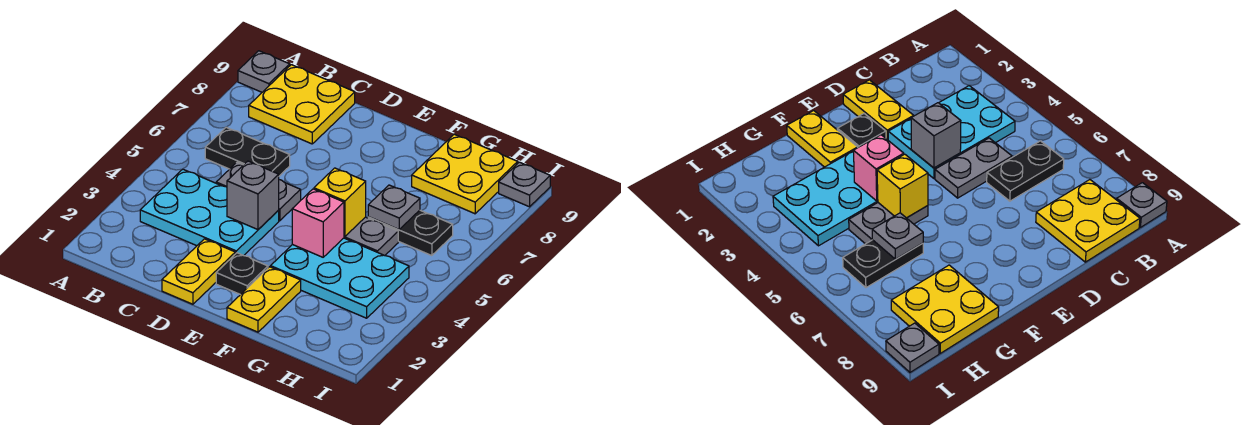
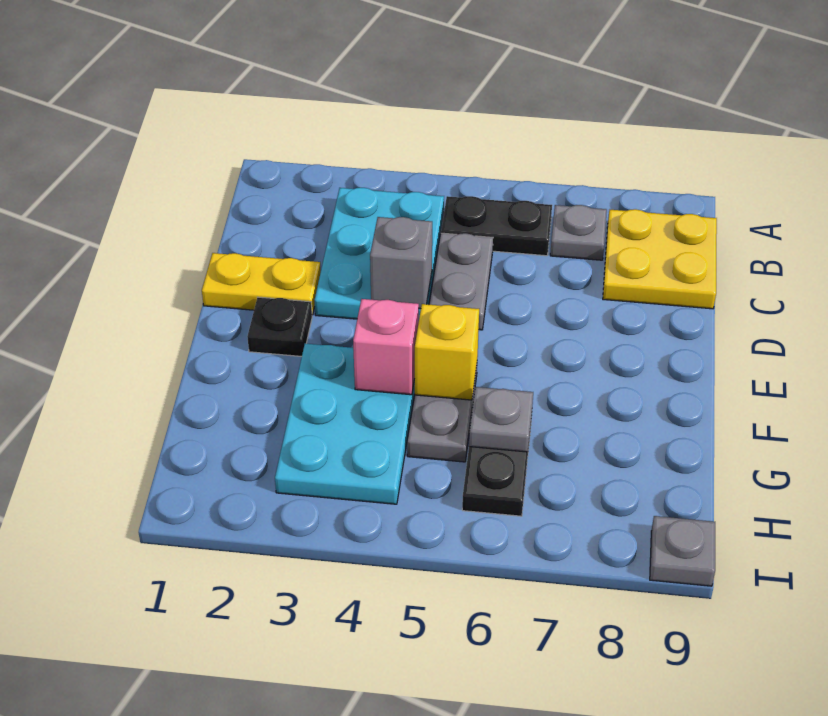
grey 1x1 plate [238,51,290,92] -> grey 1x1 plate moved to [550,205,607,260]
black 1x2 plate [205,127,290,176] -> black 1x2 plate turned to [441,196,552,256]
yellow 1x2 plate [227,267,301,332] -> none
yellow 2x2 plate [412,134,518,214] -> none

